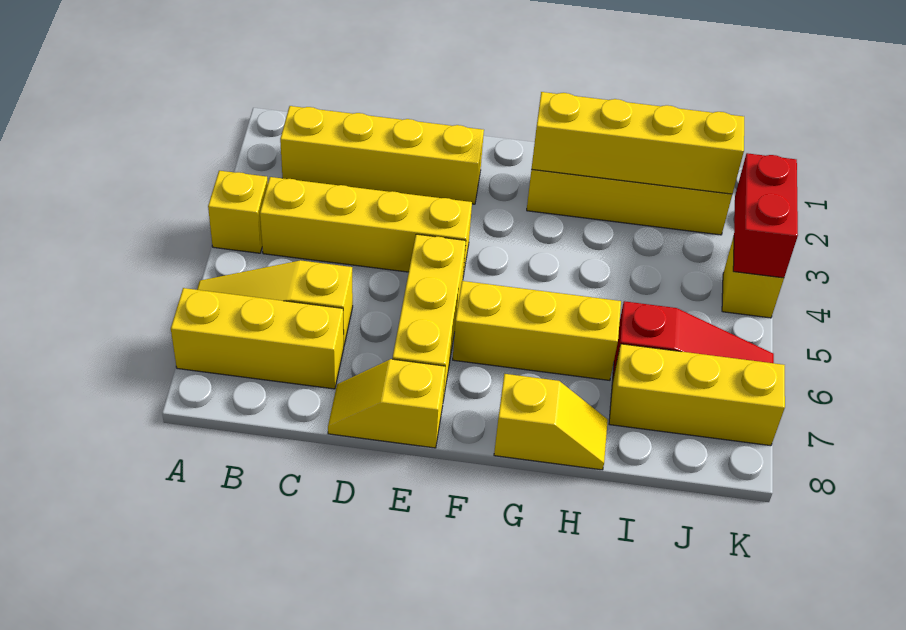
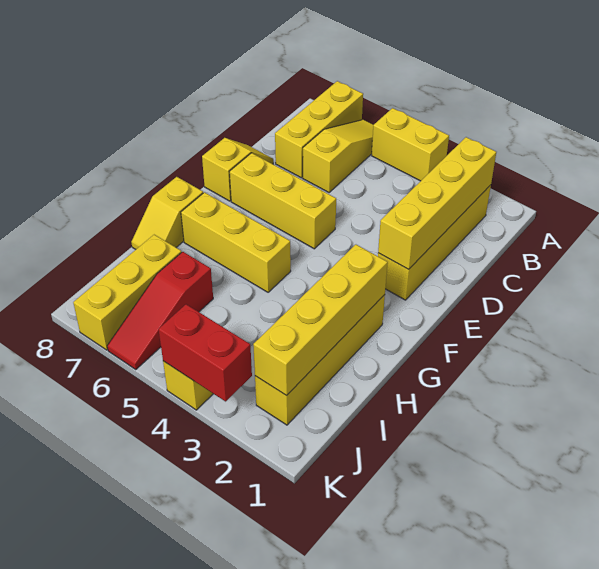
yellow 1x1 brick [208,171,268,253] -> yellow 1x2 brick [372,108,449,181]
yellow 1x4 brick [260,177,472,276] -> yellow 1x4 brick moved to [378,137,496,269]
yellow 1x3 brick [453,281,621,380] -> yellow 1x3 brick turned to [181,192,291,292]

